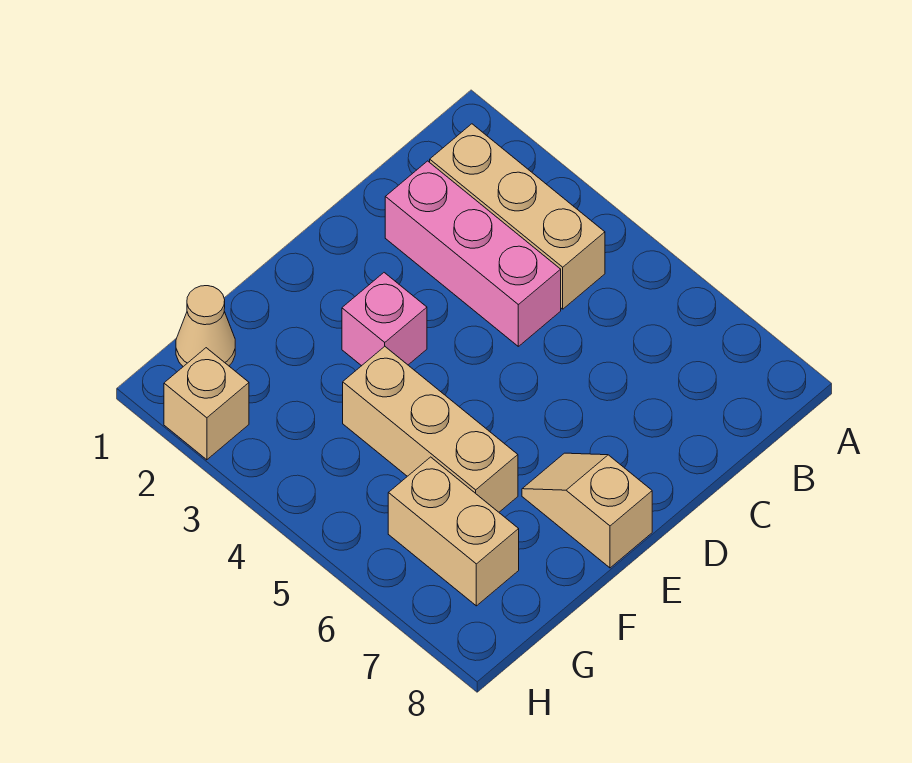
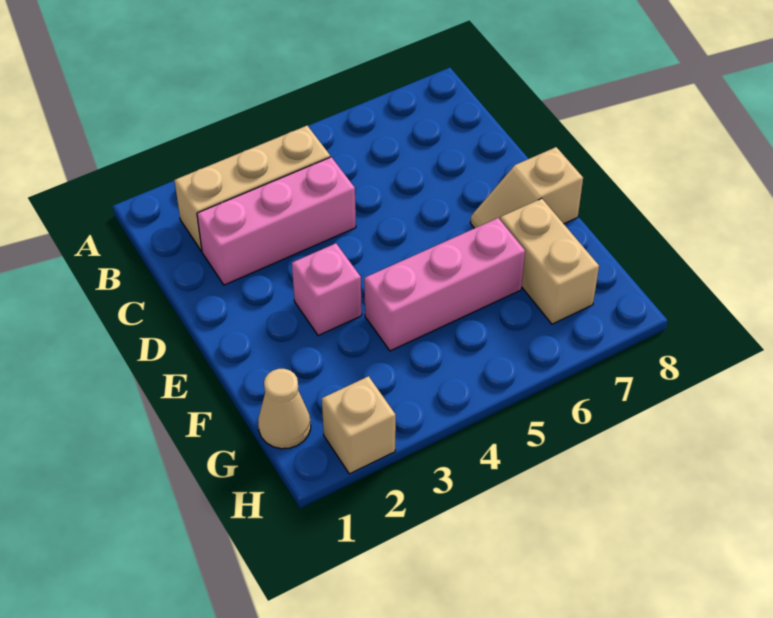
tan 1x3 brick [343,347,518,512] -> pink 1x3 brick [364,218,525,351]
tan 1x2 brick [388,457,519,606] -> tan 1x2 brick turned to [500,198,599,324]

